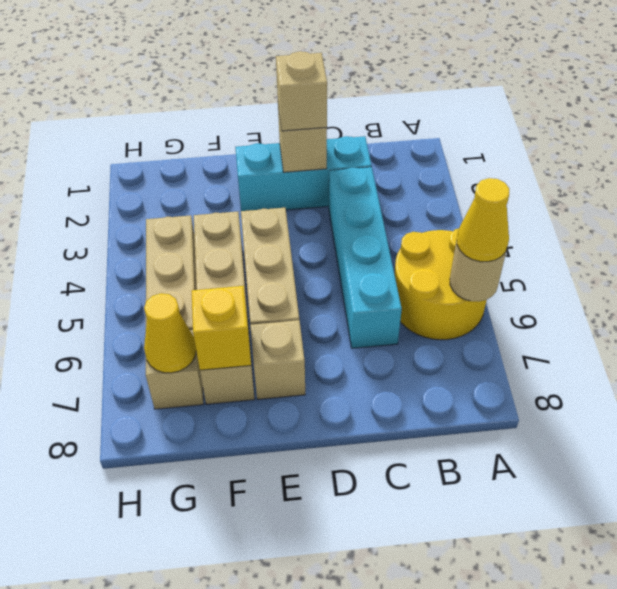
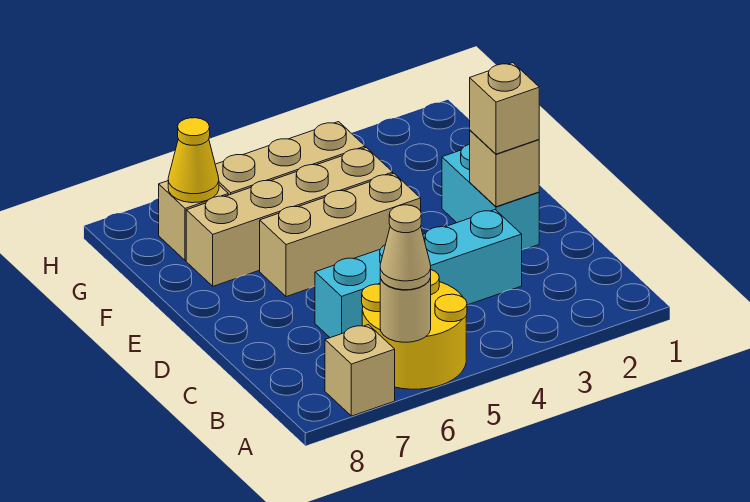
yellow 1x1 cone [457,178,509,262] -> tan 1x1 cone [380,205,431,290]
cyan 1x3 brick [235,136,371,211] -> cyan 1x2 brick [442,144,539,250]
tan 1x1 brick [250,320,305,399] -> tan 1x1 brick moved to [325,325,395,416]
yellow 1x1 brick [192,286,251,370] -> none

